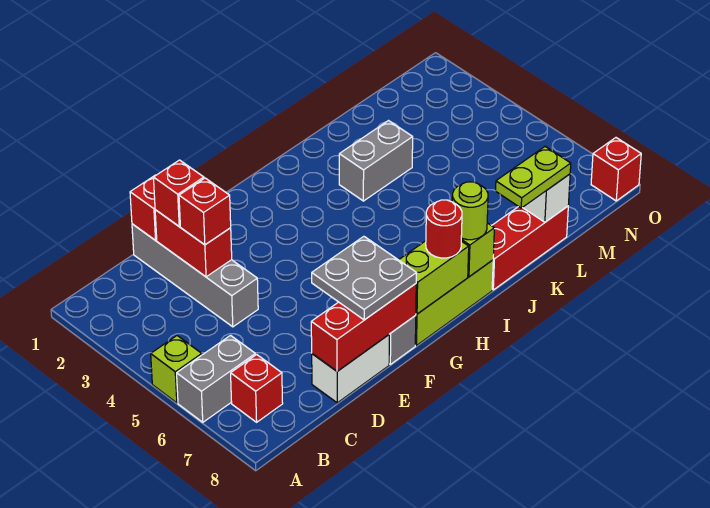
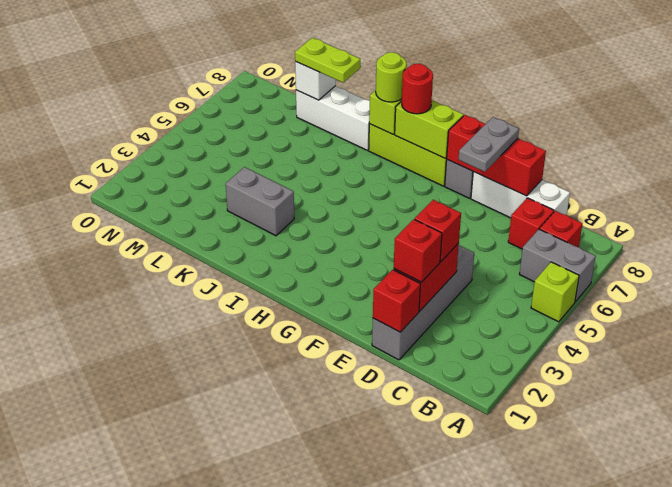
white 1x2 brick [312,335,389,403] -> white 1x3 brick [471,172,570,218]
grey 2x2 plate [312,236,417,320] -> grey 1x2 plate [458,117,519,172]
red 1x3 brick [492,206,568,290] -> white 1x3 brick [296,86,370,150]
red 1x1 brick [591,138,641,201] -> red 1x1 brick moved to [508,198,554,249]

